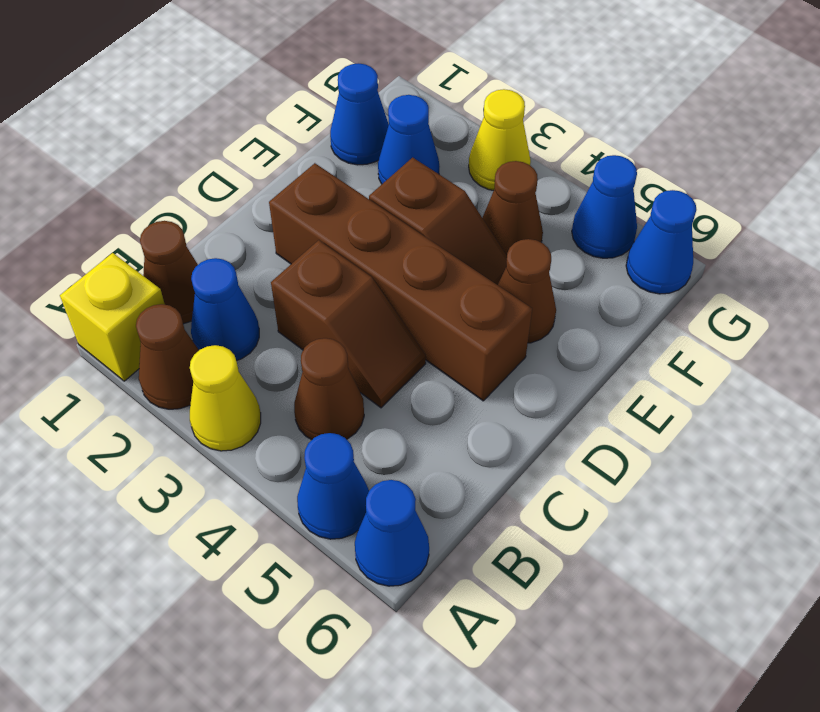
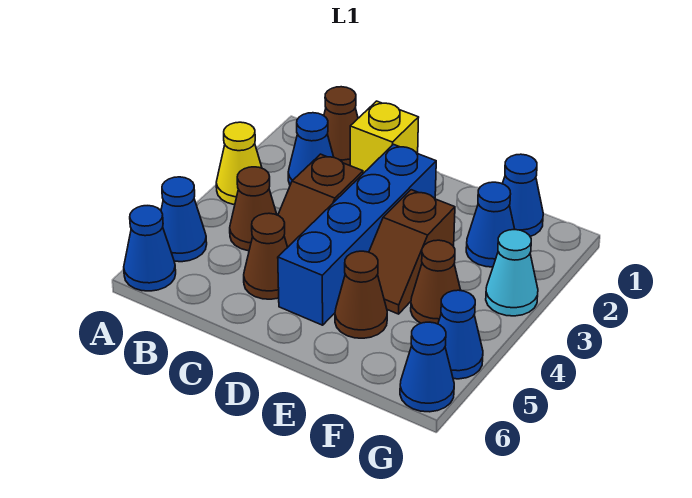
yellow 1x1 brick [60,253,165,381] -> yellow 1x1 brick moved to [350,101,419,173]
brown 1x1 cone [136,304,199,409] -> brown 1x1 cone moved to [244,213,288,299]
brown 1x4 brick [269,163,532,401] -> blue 1x4 brick [278,145,436,325]
yellow 1x1 cone [469,89,531,191] -> cyan 1x1 cone [486,230,538,316]

